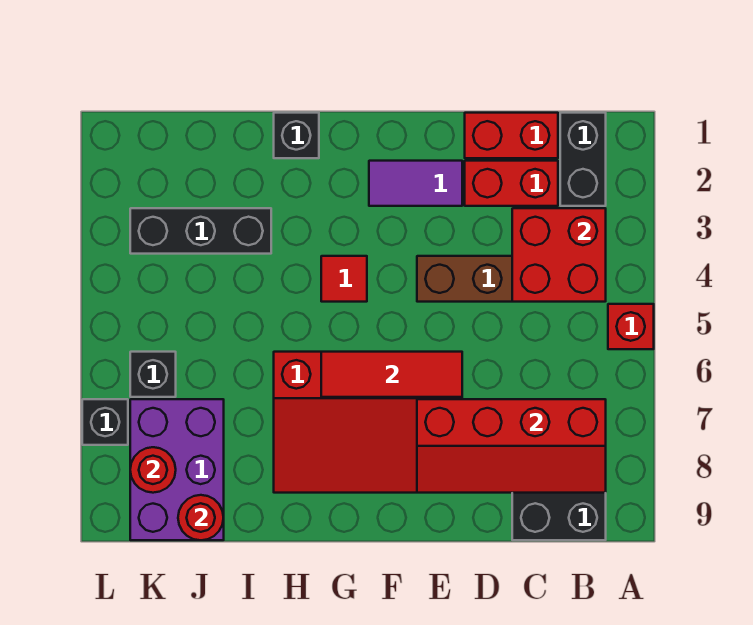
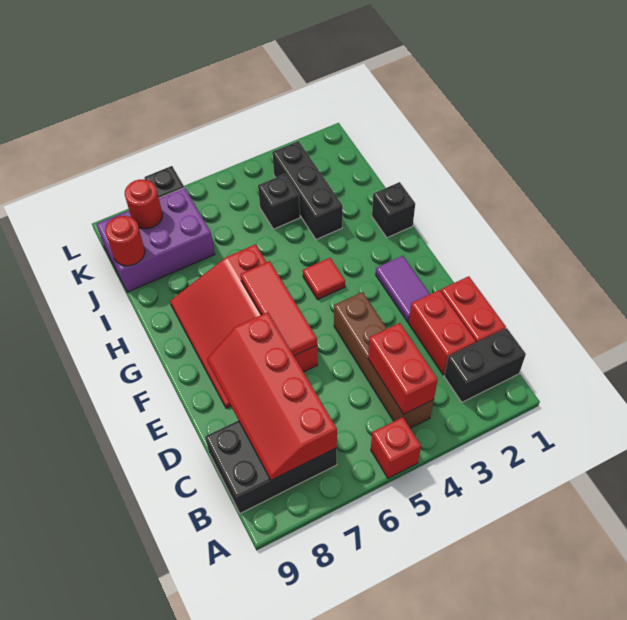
red 2x2 brick [512,208,606,302] -> red 1x2 brick [368,323,438,414]
black 1x1 brick [130,352,176,397] -> black 1x1 brick moved to [258,174,300,229]

